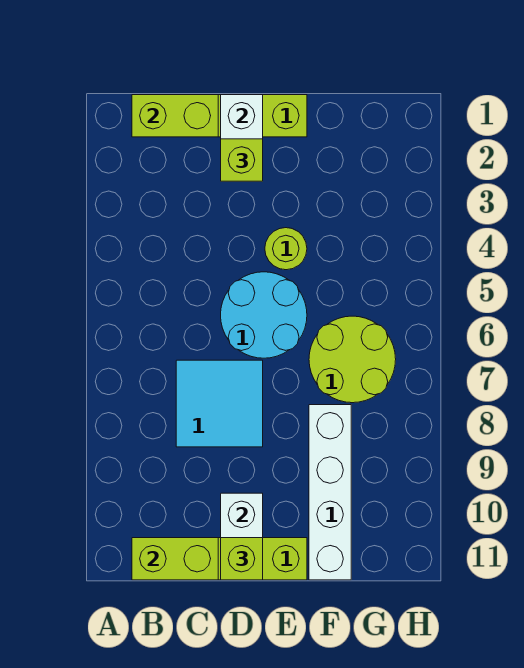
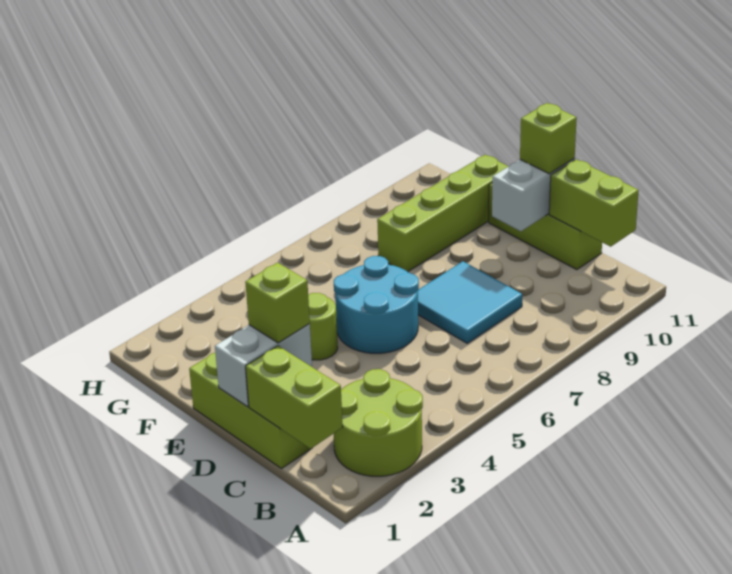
lime 2x2 round brick [309,316,396,403] -> lime 2x2 round brick moved to [334,369,423,476]
white 1x4 brick [309,405,351,580] -> lime 1x4 brick [377,155,509,272]

